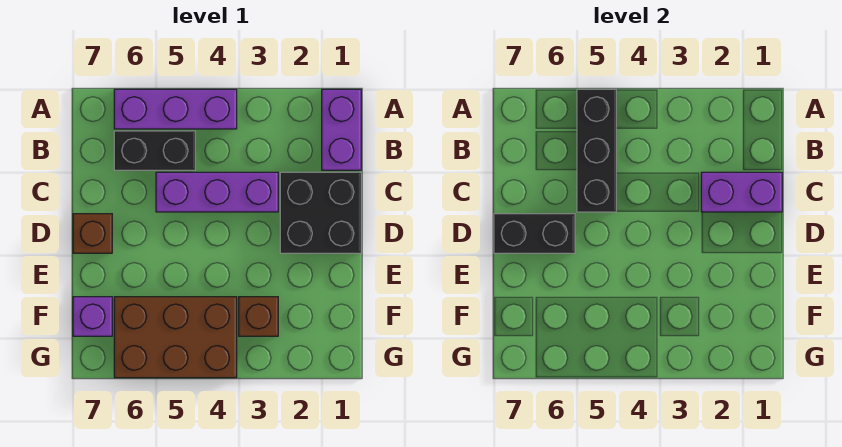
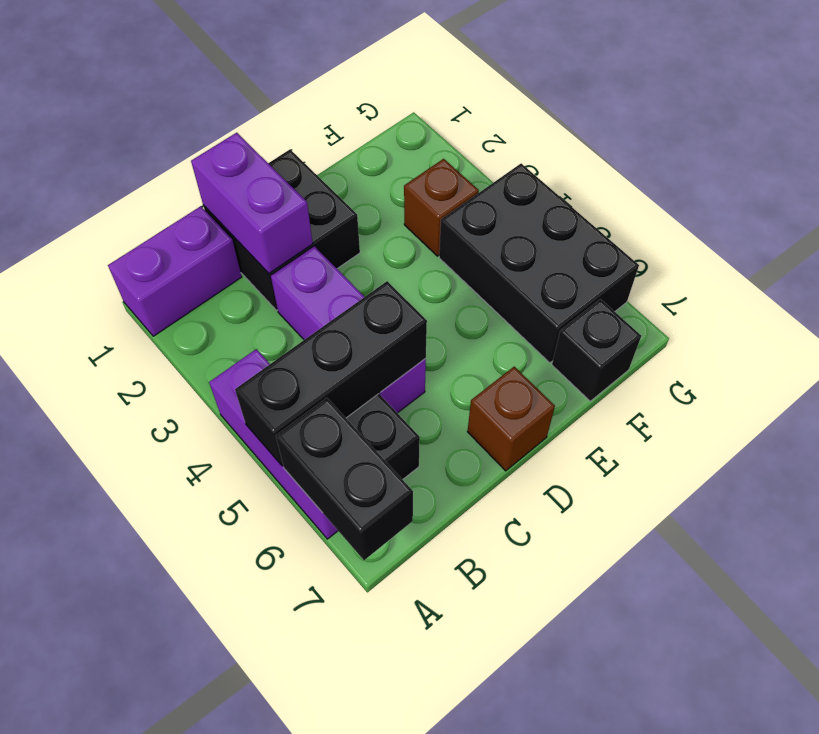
black 1x2 brick [494,214,575,253] -> black 1x2 brick moved to [276,398,413,560]
brown 2x3 brick [114,297,237,378] -> black 2x3 brick [439,164,639,363]
purple 1x1 brick [73,297,112,336] -> black 1x1 brick [552,299,641,401]

